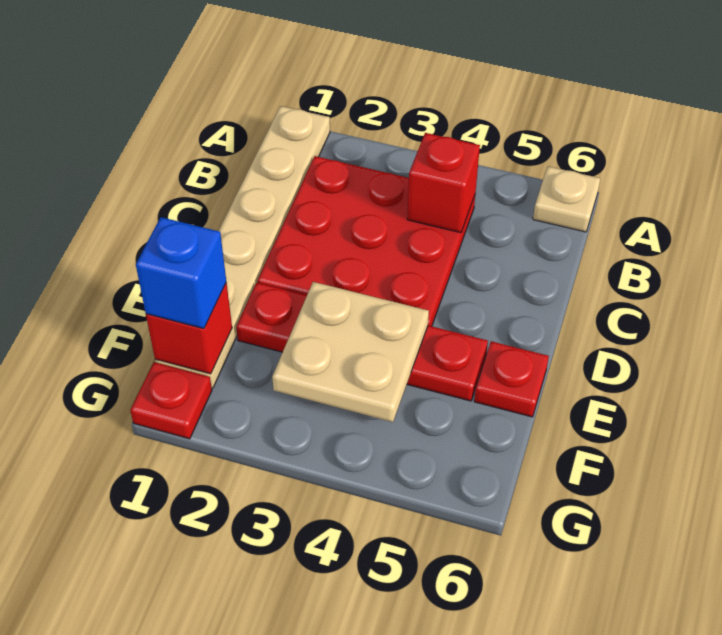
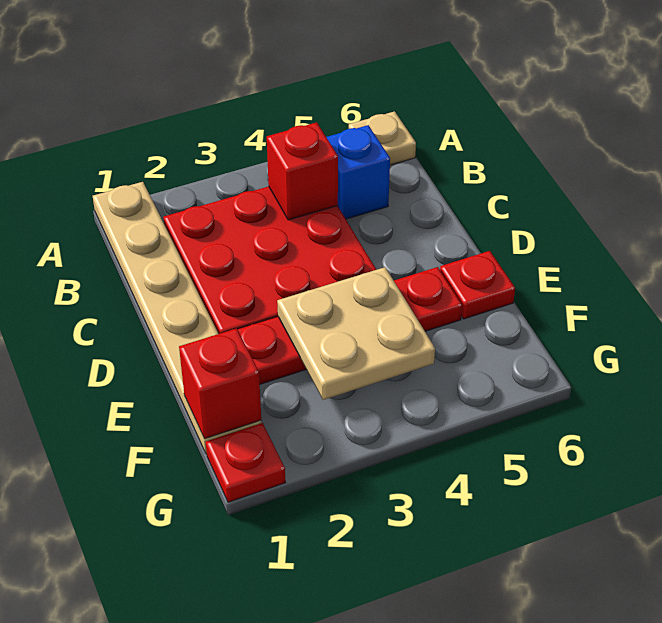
blue 1x1 brick [136,217,226,329] -> blue 1x1 brick moved to [326,125,390,219]

